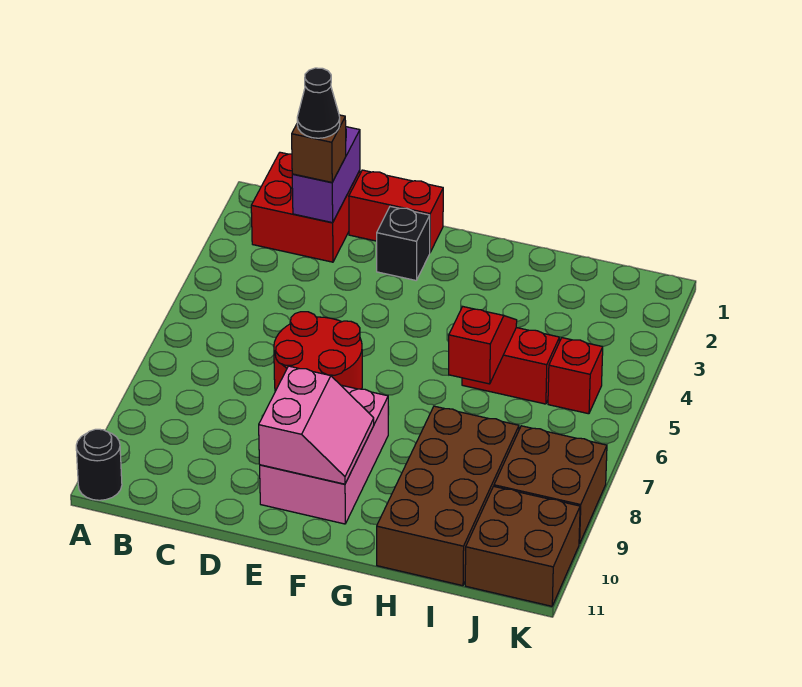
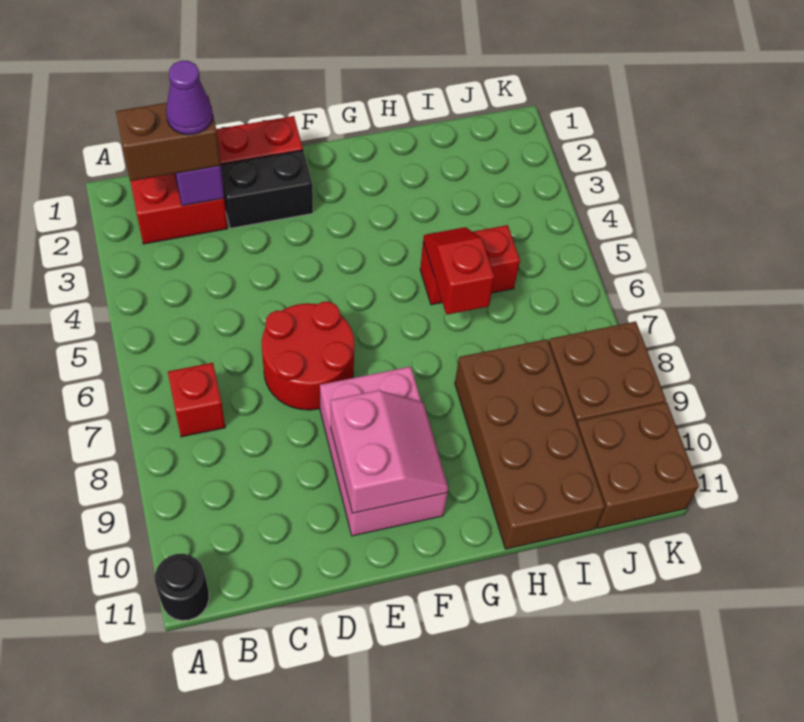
brown 1x1 brick [292,115,346,182] -> brown 1x2 brick [116,96,221,181]
black 1x1 cone [297,68,340,138] -> purple 1x1 cone [166,61,213,135]
black 1x1 brick [377,207,430,280] -> black 1x2 brick [221,150,313,228]
red 1x1 brick [548,338,603,414] -> red 1x1 brick moved to [168,363,225,437]

